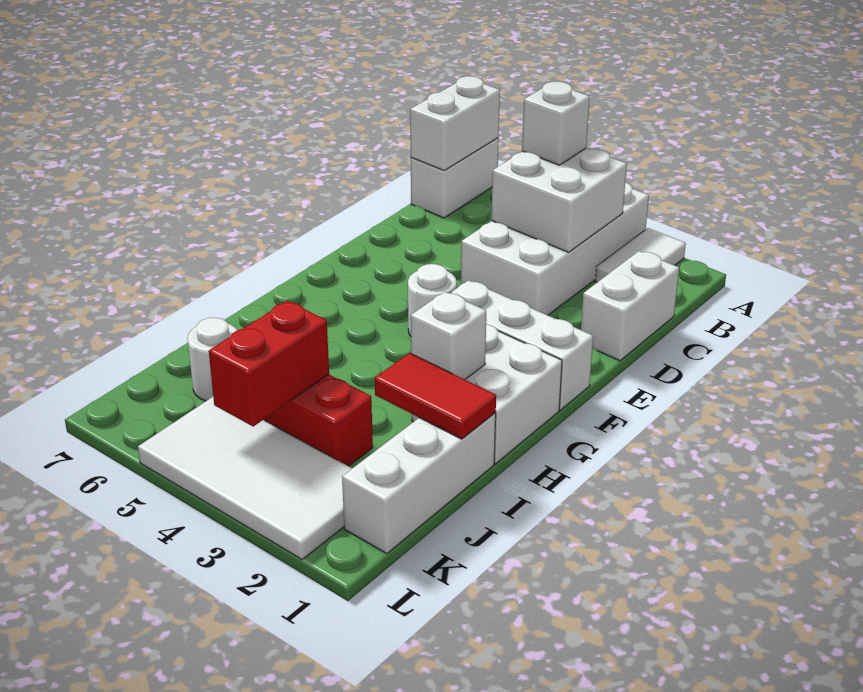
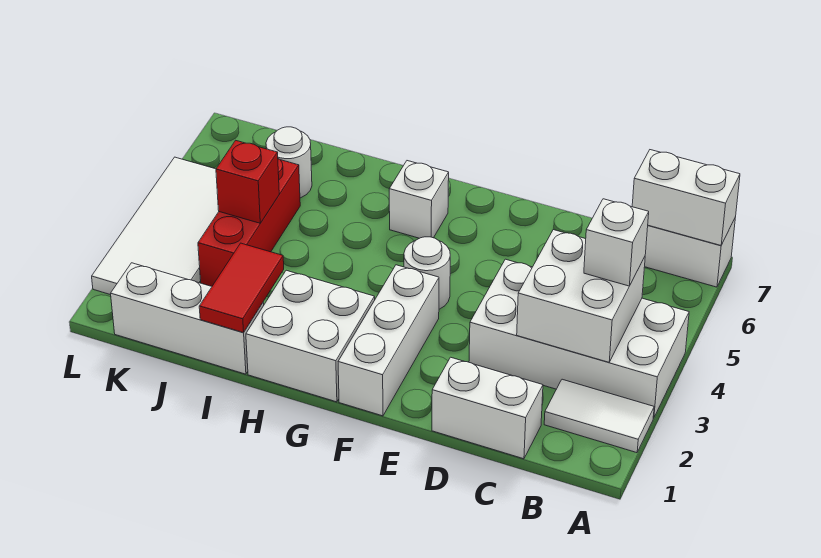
white 1x1 brick [411,292,486,379] -> white 1x1 brick moved to [389,161,449,238]
red 1x2 brick [209,301,329,426] -> red 1x1 brick [216,140,279,223]

